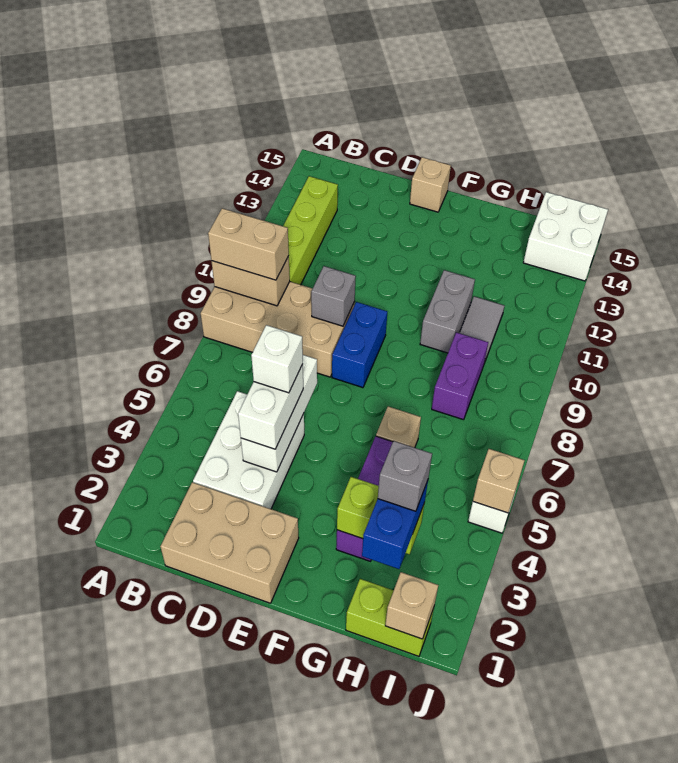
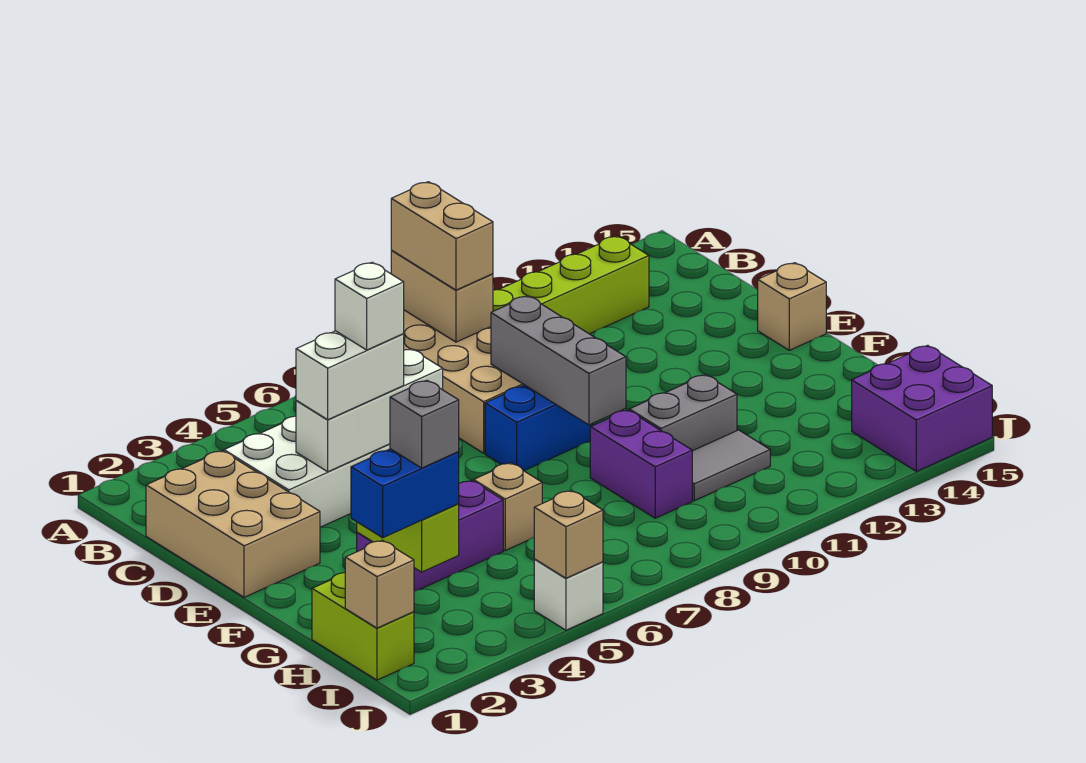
grey 1x1 brick [311,266,356,326] -> grey 1x3 brick [491,296,626,425]
purple 1x2 brick [432,332,488,420] -> purple 1x2 brick turned to [590,410,692,518]
white 2x2 brick [523,192,608,281] -> purple 2x2 brick [852,345,992,471]

